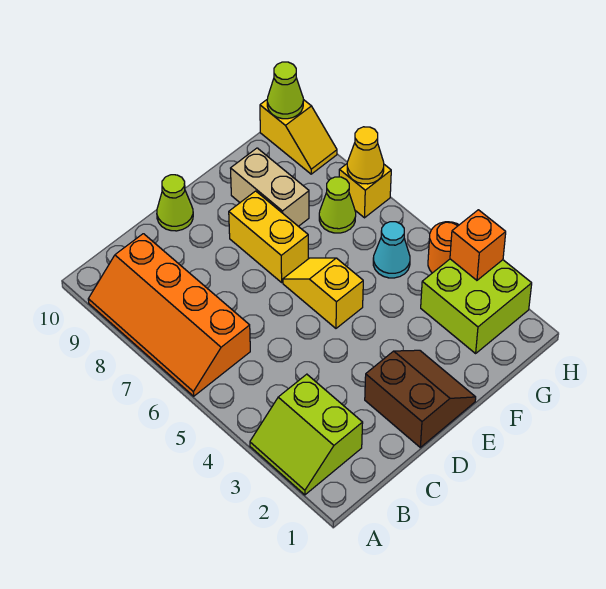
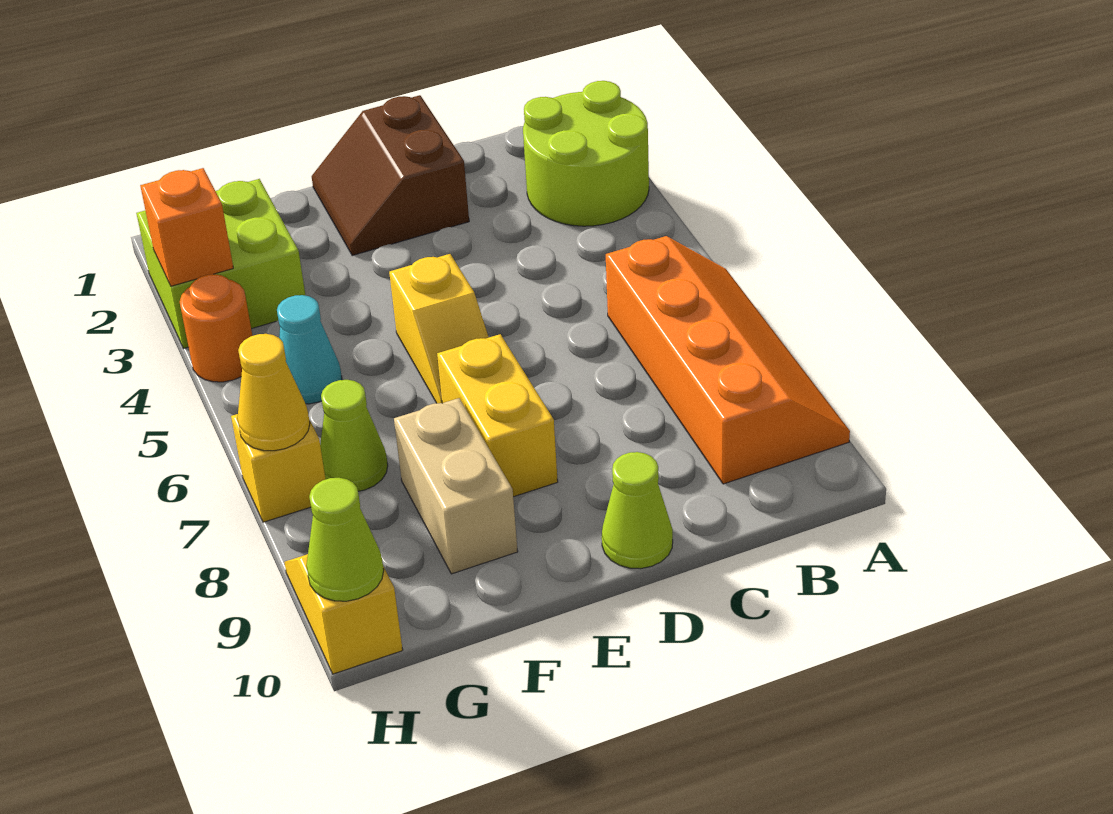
lime 2x2 slope [250,374,363,495] -> lime 2x2 round brick [523,81,649,226]

